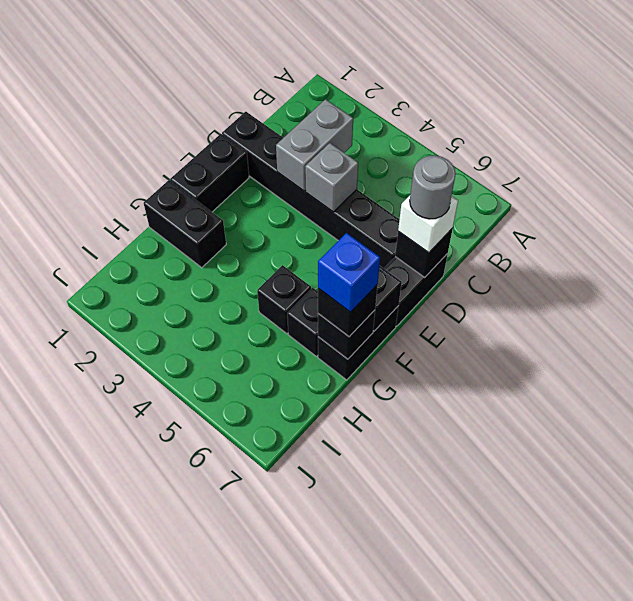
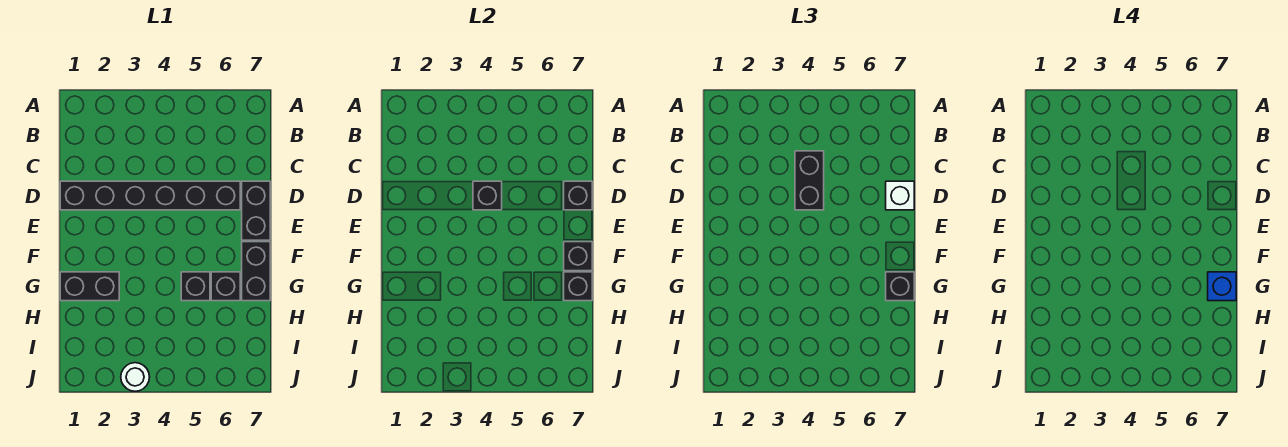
grey 1x2 brick [276,99,353,191] -> none
grey 1x1 brick [305,143,358,212] -> black 1x1 brick [473,181,502,210]
grey 1x1 round brick [410,155,456,219] -> none
black 1x2 brick [170,134,249,212] -> black 1x2 brick moved to [795,151,824,210]
none -> white 1x1 round brick [121,363,149,391]

